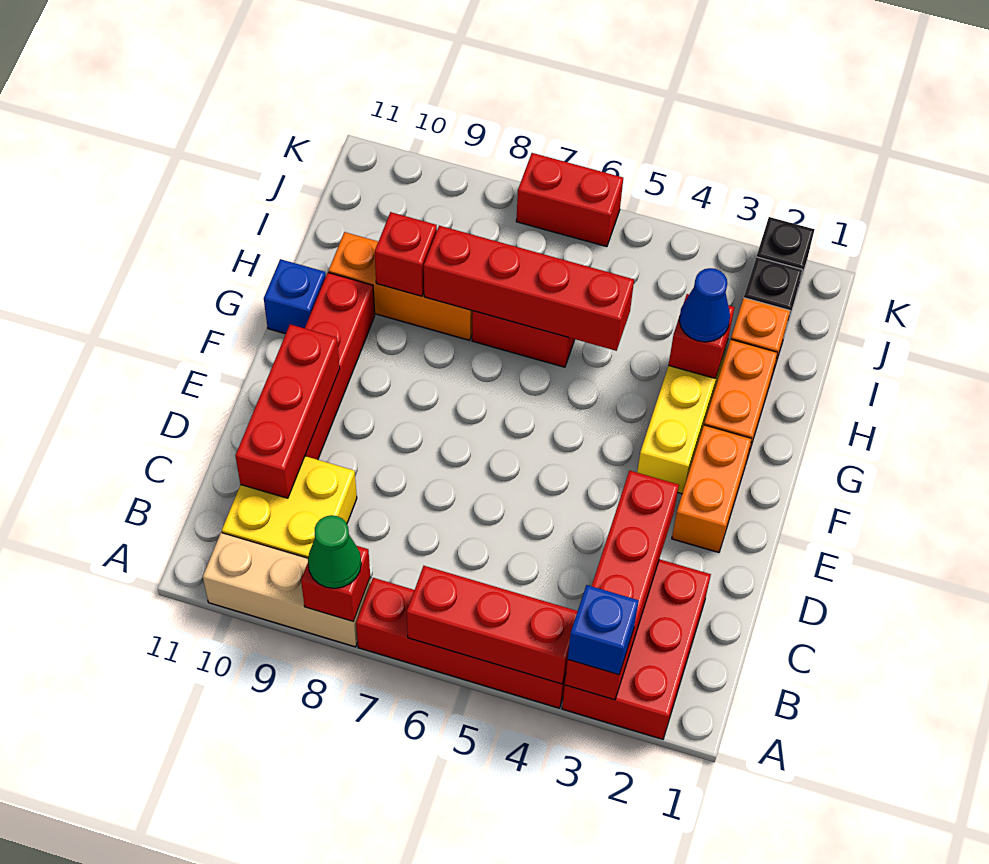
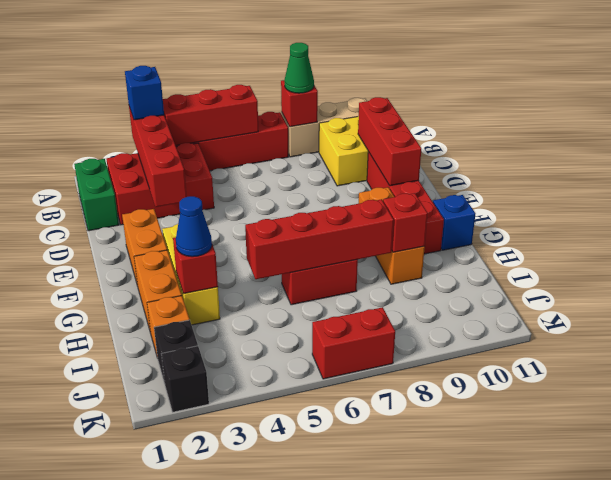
red 2x3 brick [562,559,711,739] -> red 2x3 brick turned to [107,143,214,225]
none -> green 1x2 brick [74,159,119,231]
orange 1x3 brick [329,232,473,340] -> orange 1x3 brick turned to [358,187,425,284]

